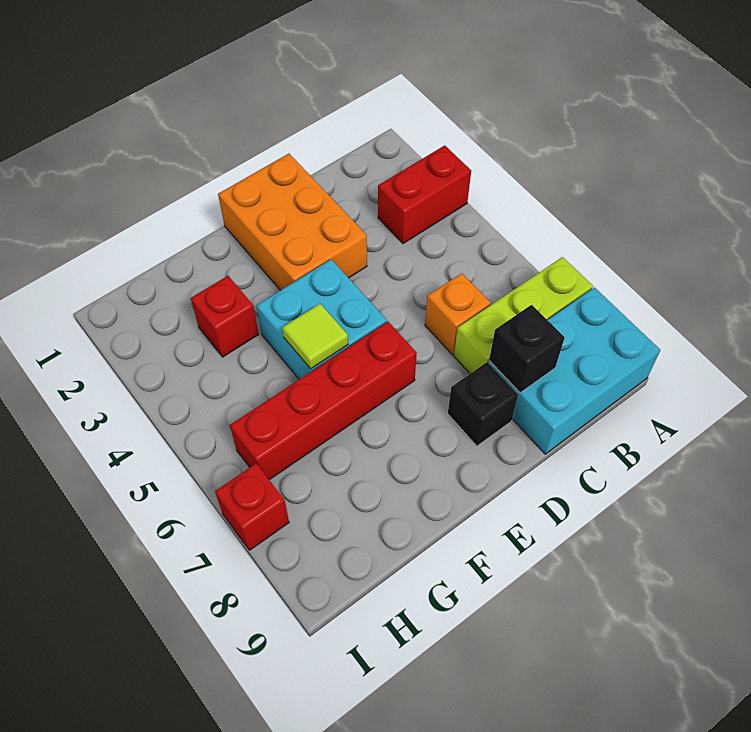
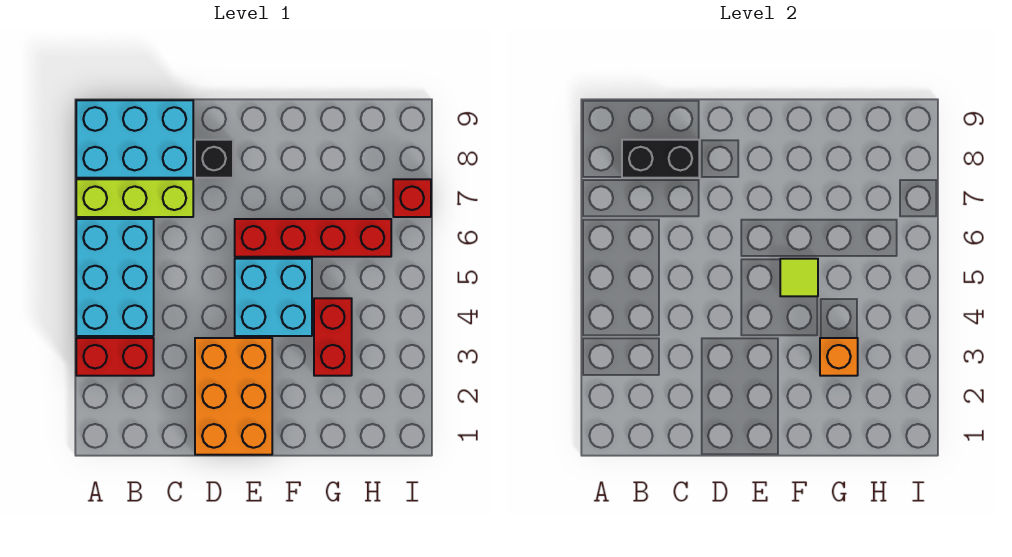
none -> cyan 2x3 brick [76,219,154,336]
orange 1x1 brick [425,273,491,355] -> orange 1x1 brick moved to [820,338,858,376]
black 1x1 brick [489,305,565,393] -> black 1x2 brick [622,140,699,178]
red 1x1 brick [191,276,259,357] -> red 1x2 brick [314,298,352,376]

